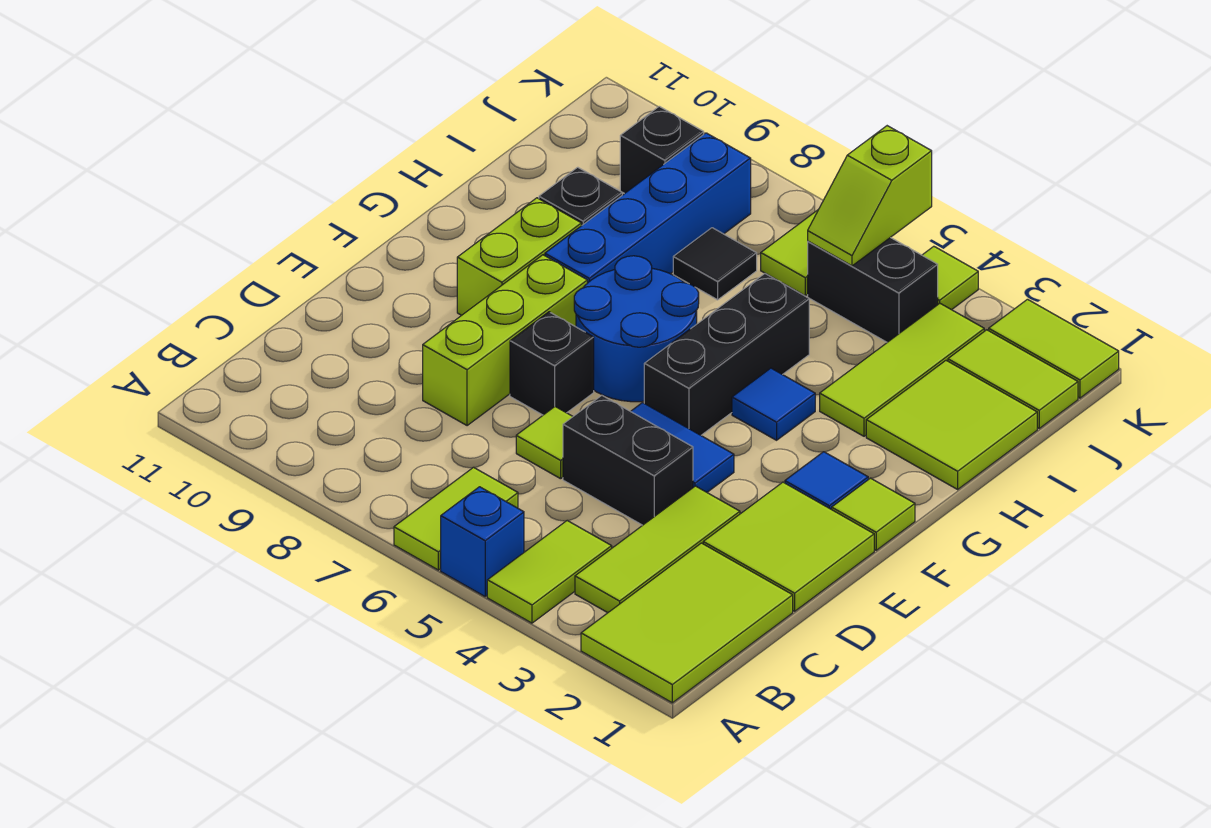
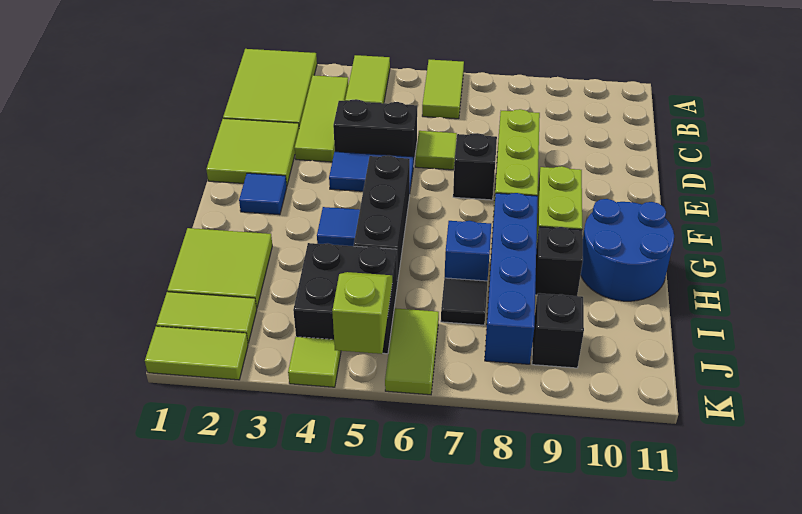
blue 1x1 brick [441,487,524,596] -> blue 1x1 brick moved to [444,221,491,281]
lime 1x1 tile [832,478,915,550] -> none
blue 2x2 round brick [574,256,699,402] -> blue 2x2 round brick moved to [581,199,674,301]
lime 1x3 tile [820,303,984,436] -> none
black 1x2 brick [808,237,938,342] -> black 2x2 brick [293,243,397,354]

